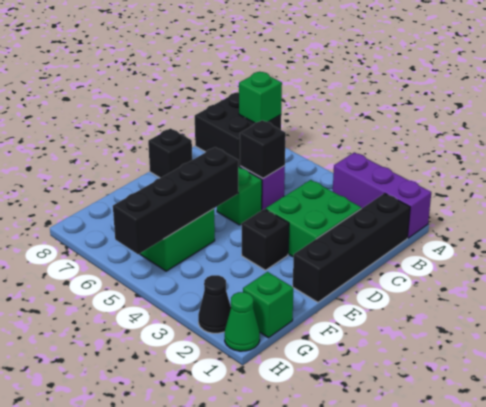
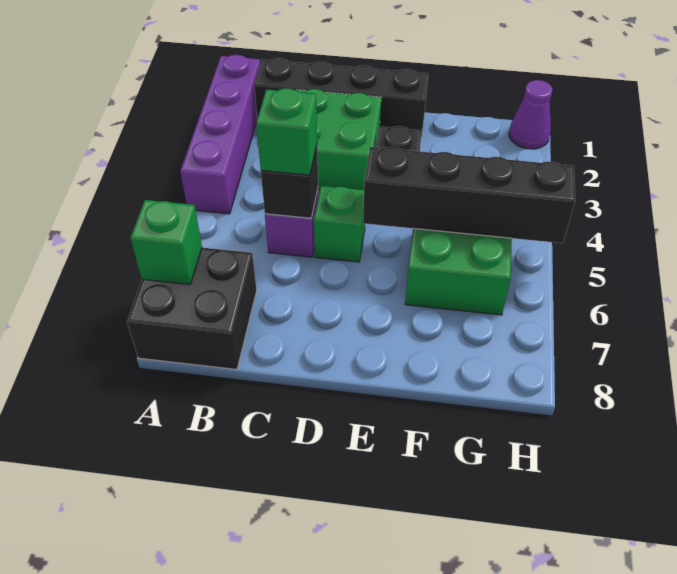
purple 1x3 brick [333,152,431,238] -> purple 1x4 brick [180,55,260,214]
black 1x1 brick [148,128,192,178] -> none
green 1x1 brick [243,272,293,338] -> green 1x1 brick moved to [256,88,317,175]
green 1x1 cone [224,292,260,351] -> purple 1x1 cone [509,80,553,149]
black 1x1 cone [198,275,231,333] -> none

